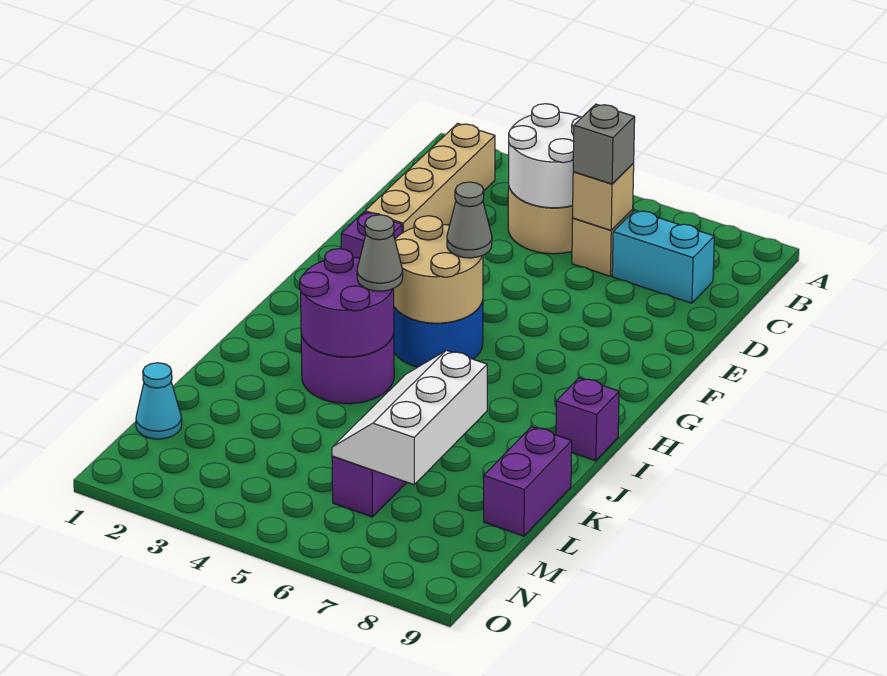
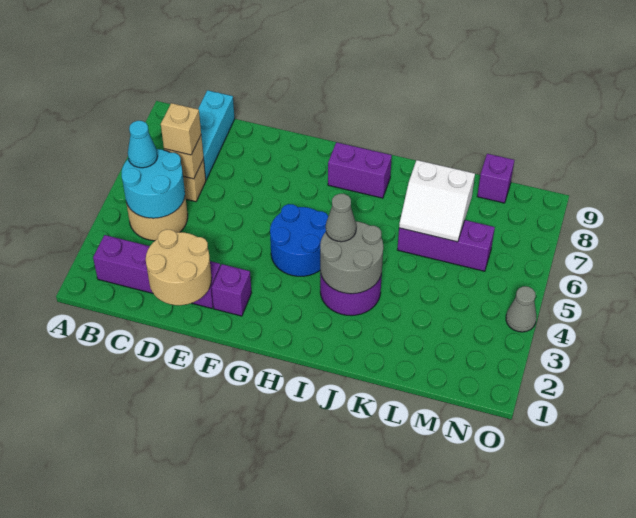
tan 1x4 brick [365,123,495,233] -> purple 1x4 brick [93,235,220,308]
white 2x2 round brick [509,104,582,208] -> cyan 2x2 round brick [122,149,185,218]
grey 1x1 brick [573,104,635,184] -> tan 1x1 brick [161,103,201,155]
cyan 1x2 brick [612,210,714,303] -> cyan 1x3 brick [198,90,234,180]
tan 2x2 round brick [394,216,483,323] -> tan 2x2 round brick moved to [146,229,212,305]
grey 1x1 cone [447,182,492,258] -> grey 1x1 cone moved to [506,286,537,332]
purple 2x2 round brick [300,249,394,357] -> grey 2x2 round brick [320,221,383,294]
purple 1x1 brick [556,378,619,461] -> purple 1x1 brick moved to [477,154,514,203]
white 2x3 slope [332,350,487,485] -> white 2x2 slope [399,160,475,242]
purple 1x2 brick [484,427,572,536] -> purple 1x2 brick moved to [328,142,392,198]
cyan 1x1 cone [136,363,182,439] -> cyan 1x1 cone moved to [128,121,158,168]

